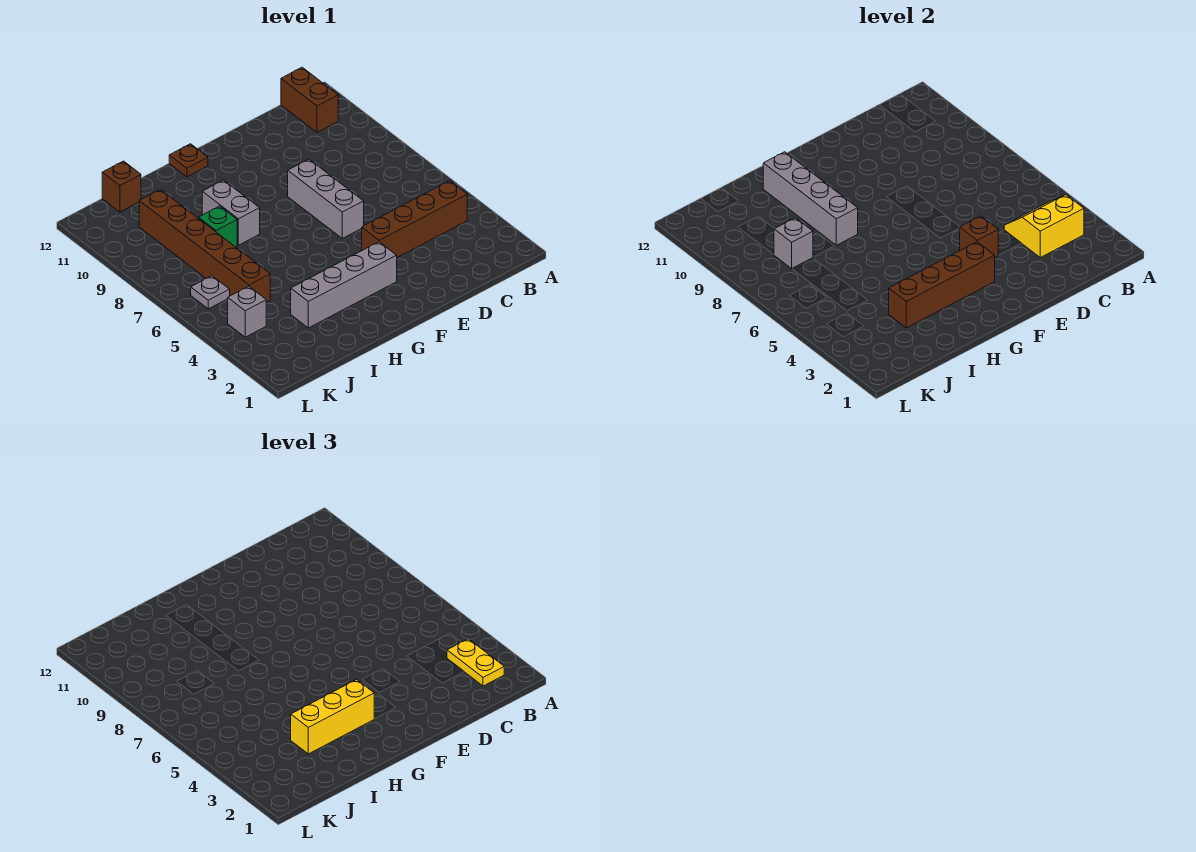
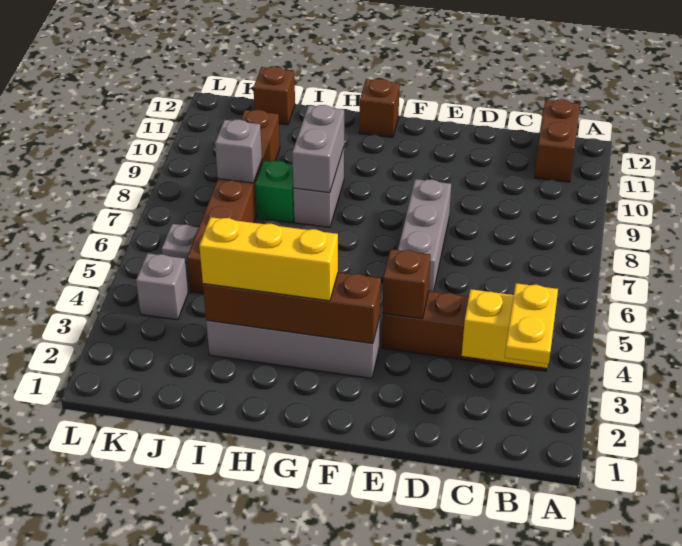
brown 1x1 plate [169,144,208,177] -> brown 1x1 brick [359,79,400,137]
grey 1x4 brick [763,152,858,245] -> grey 1x2 brick [292,105,344,193]

